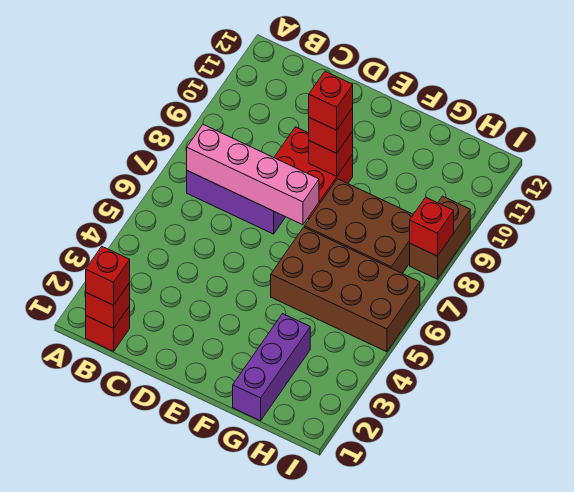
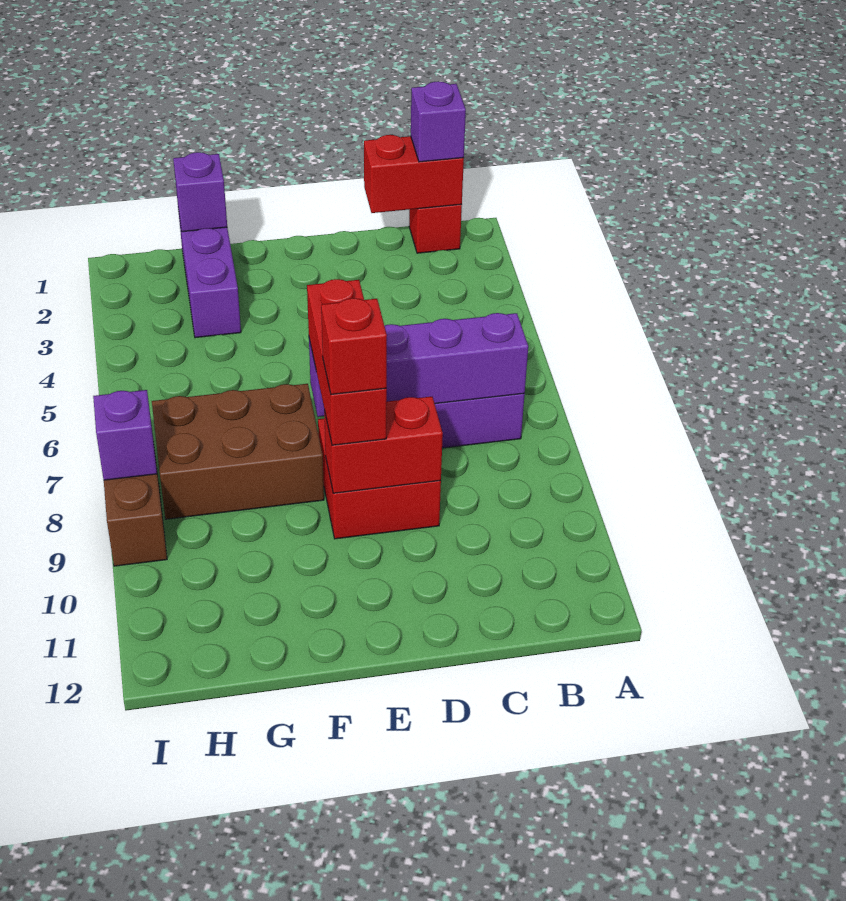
red 1x1 brick [86,283,130,328] -> red 1x2 brick [364,135,464,213]
red 1x1 brick [86,247,130,305] -> purple 1x1 brick [411,81,466,162]
pink 1x4 brick [187,124,319,225] -> purple 1x4 brick [309,313,528,417]
red 1x1 brick [309,131,353,176] -> red 1x2 brick [324,397,443,493]
red 1x1 brick [309,108,353,153] -> red 1x3 brick [307,279,387,445]
brown 2x4 brick [271,227,420,352] -> none
none -> purple 1x1 brick [173,152,227,232]
red 1x1 brick [410,197,454,256] -> purple 1x1 brick [93,390,157,480]

